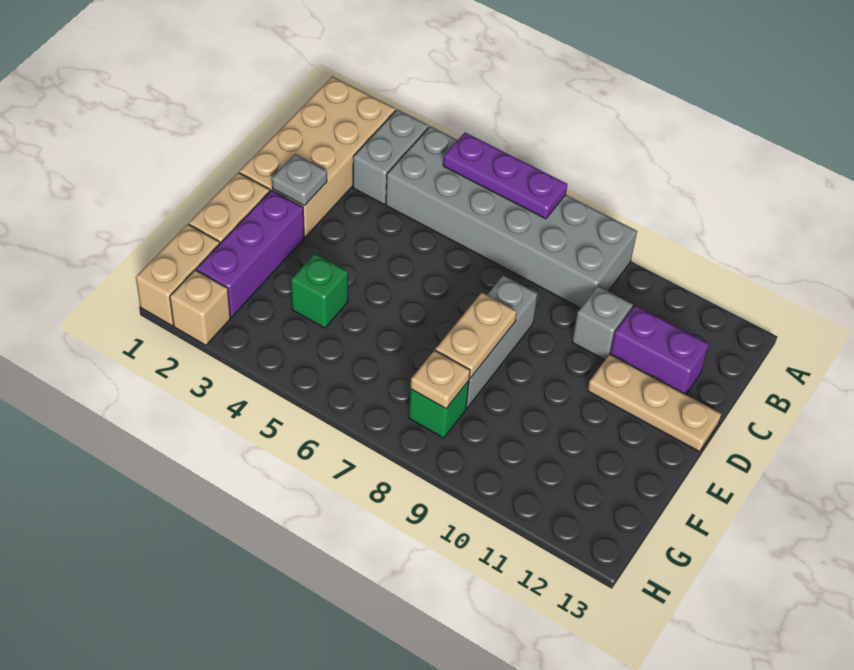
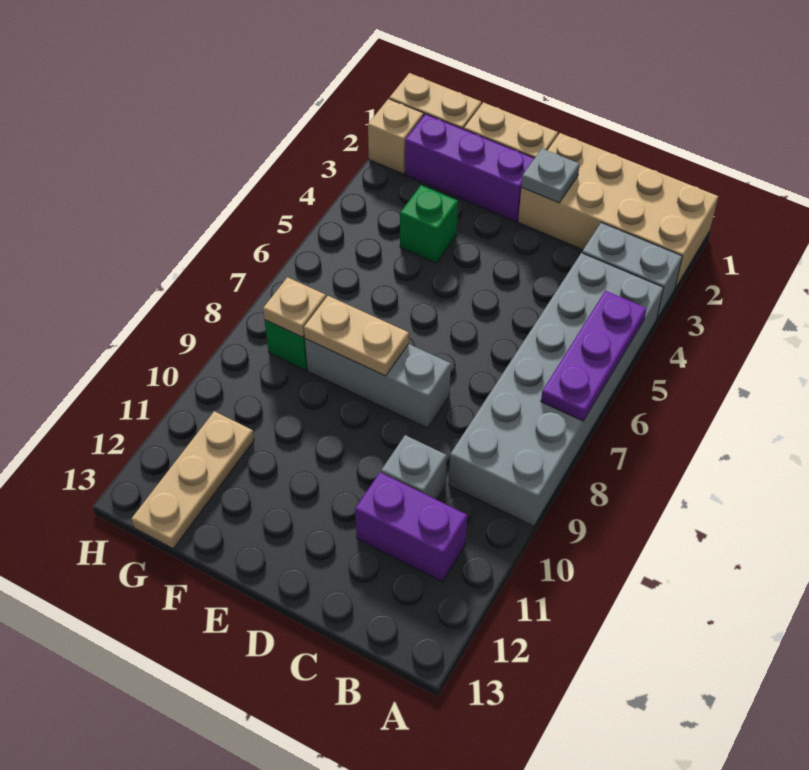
purple 1x2 brick [610,305,709,394] -> purple 1x2 brick turned to [355,472,467,582]
tan 1x3 plate [587,354,721,452] -> tan 1x3 plate moved to [131,411,254,548]

